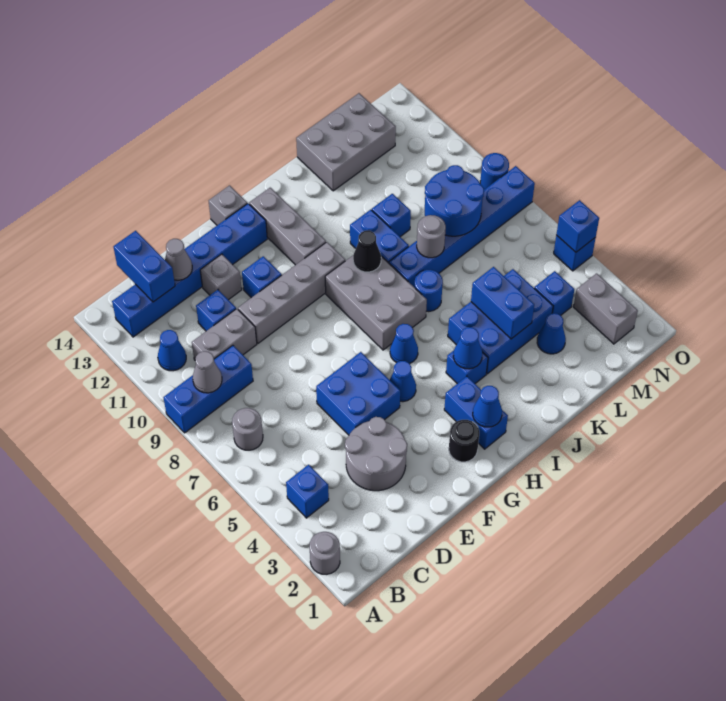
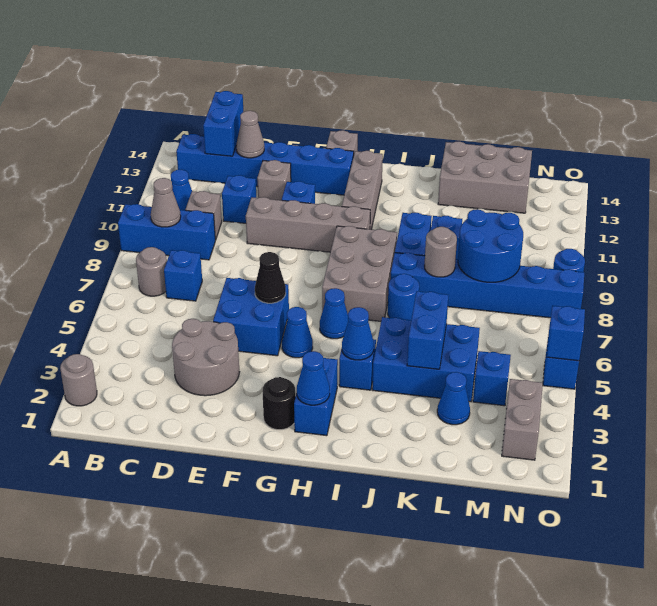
blue 1x1 brick [286,465,329,518] -> blue 1x1 brick moved to [164,250,202,301]
grey 1x2 brick [192,309,257,360] -> grey 1x1 brick [185,191,222,240]
black 1x1 cone [353,231,381,272] -> black 1x1 cone moved to [255,252,286,303]

